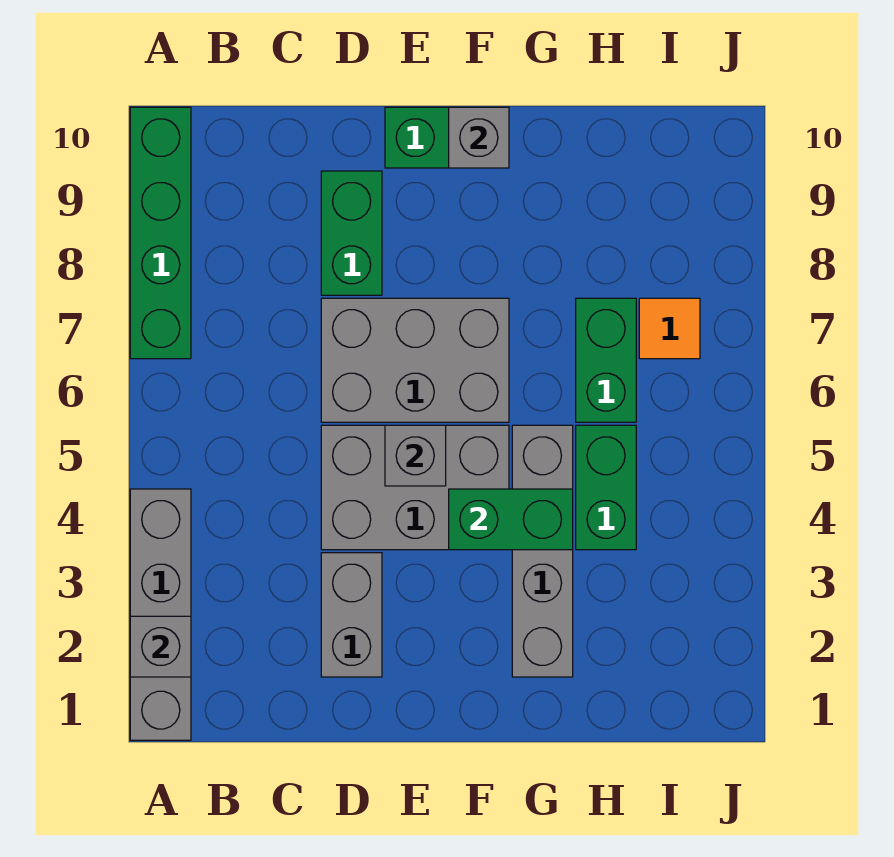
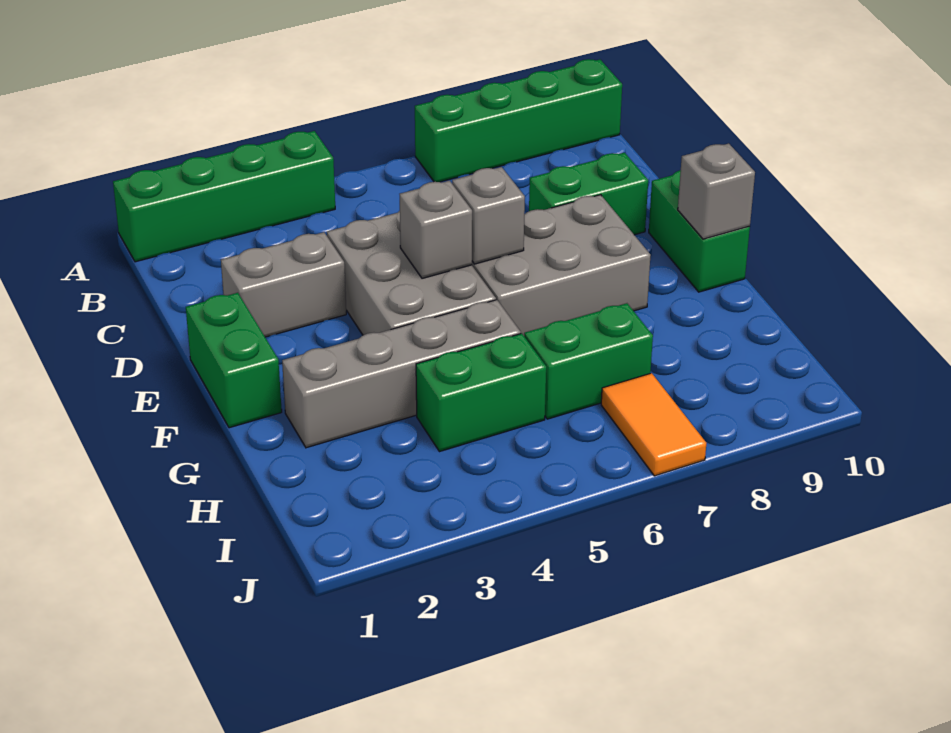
grey 1x4 brick [130,489,191,740] -> green 1x4 brick [113,131,335,262]
grey 1x1 brick [130,616,191,677] -> grey 1x1 brick moved to [452,167,525,264]
grey 2x3 brick [321,298,509,422] -> grey 2x3 brick turned to [472,195,651,336]
green 1x2 brick [449,489,573,550] -> green 1x2 brick moved to [186,293,282,428]
orange 1x1 tile [639,298,700,359] -> orange 1x2 tile [601,373,706,476]

